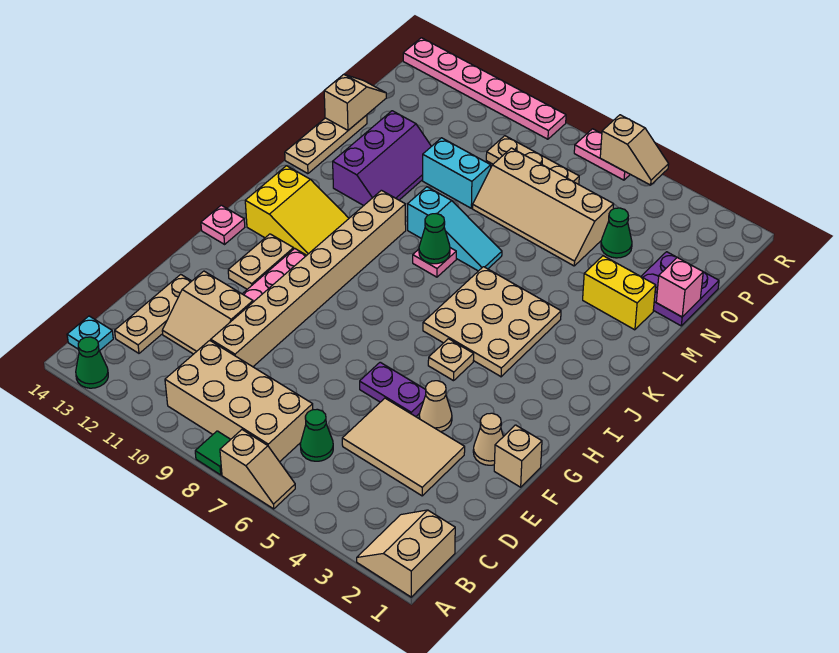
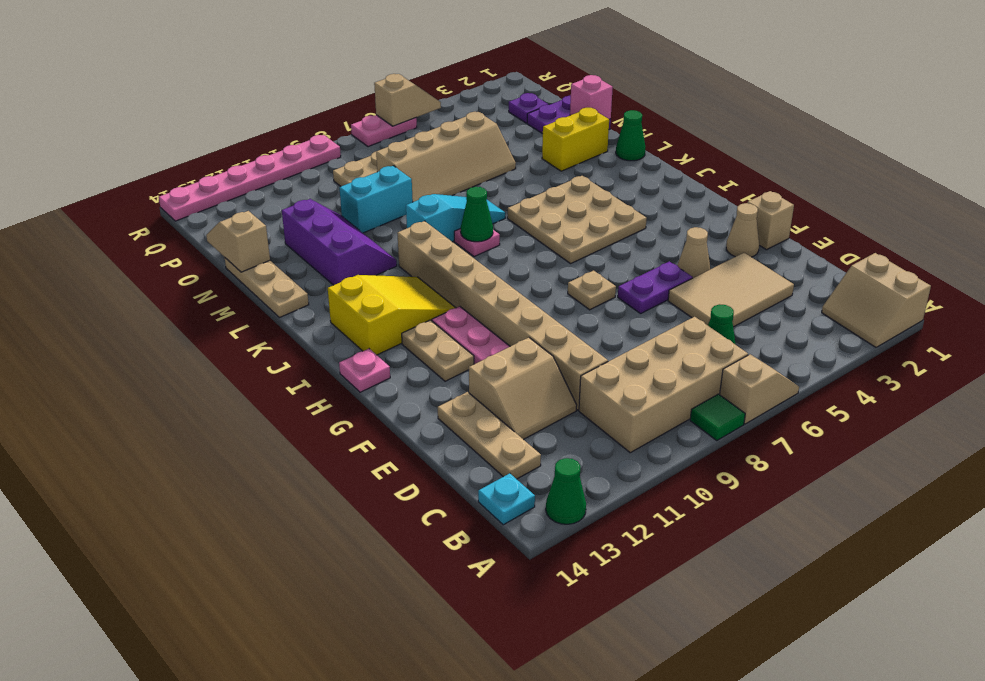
tan 1x1 plate [428,339,474,381] -> tan 1x1 plate moved to [568,271,616,310]
green 1x1 cone [601,208,632,258] -> green 1x1 cone moved to [616,110,646,161]
none -> purple 1x1 plate [509,93,549,123]

